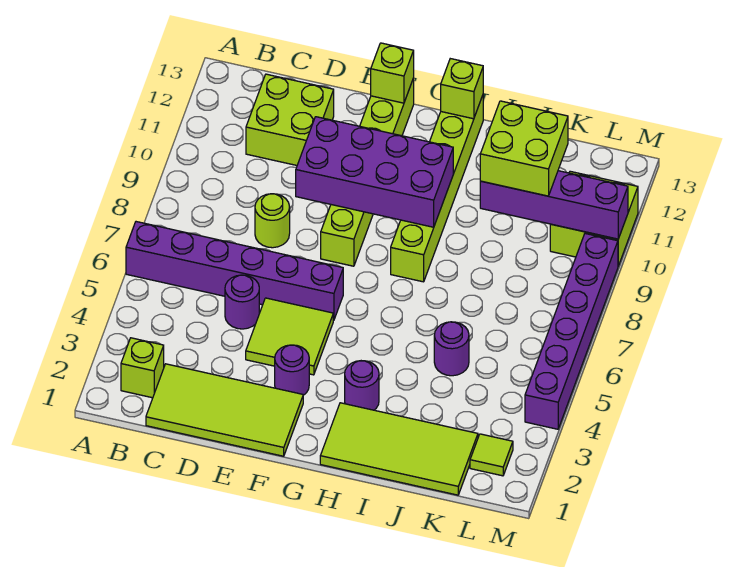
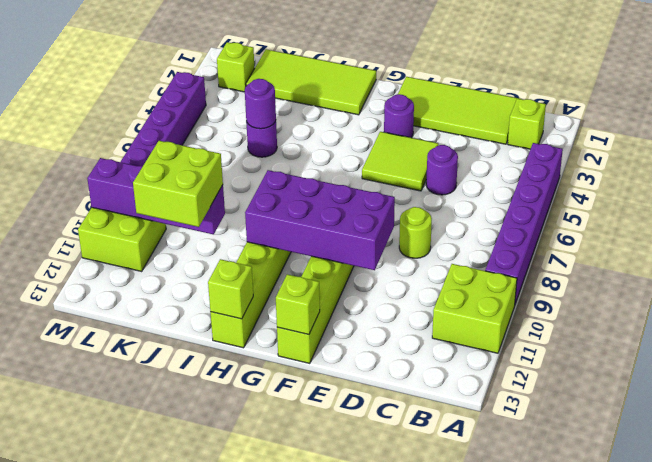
purple 1x6 brick [126,222,343,321] -> purple 1x6 brick turned to [485,143,563,304]
lime 2x2 brick [246,74,334,165] -> lime 2x2 brick moved to [432,264,517,353]
purple 1x1 round brick [345,361,379,410] -> purple 1x1 round brick moved to [245,79,276,129]
lime 1x1 tile [470,434,513,476] -> lime 1x1 brick [217,42,255,92]

